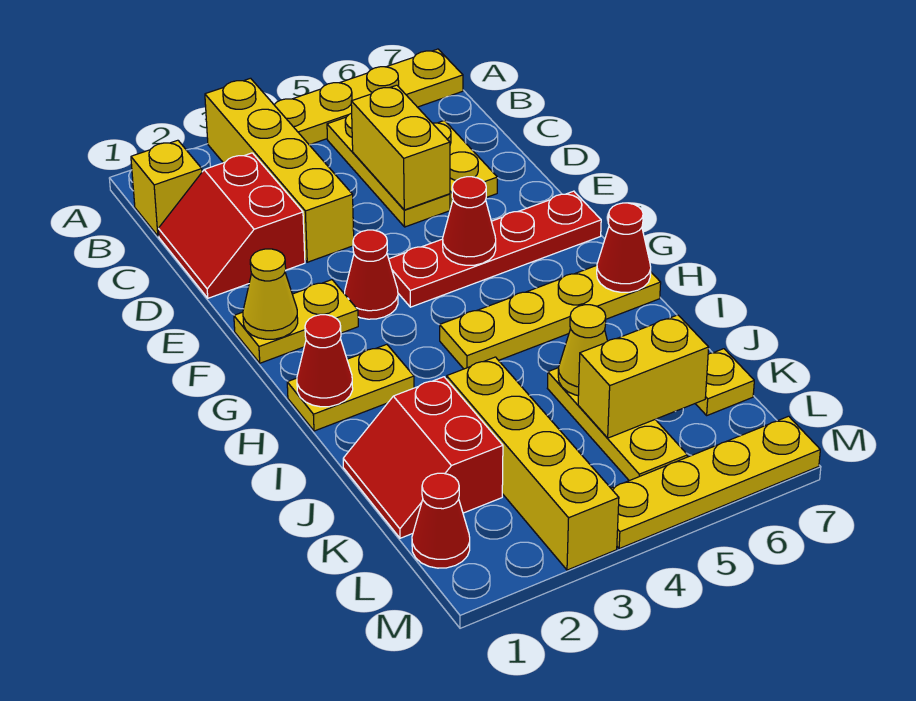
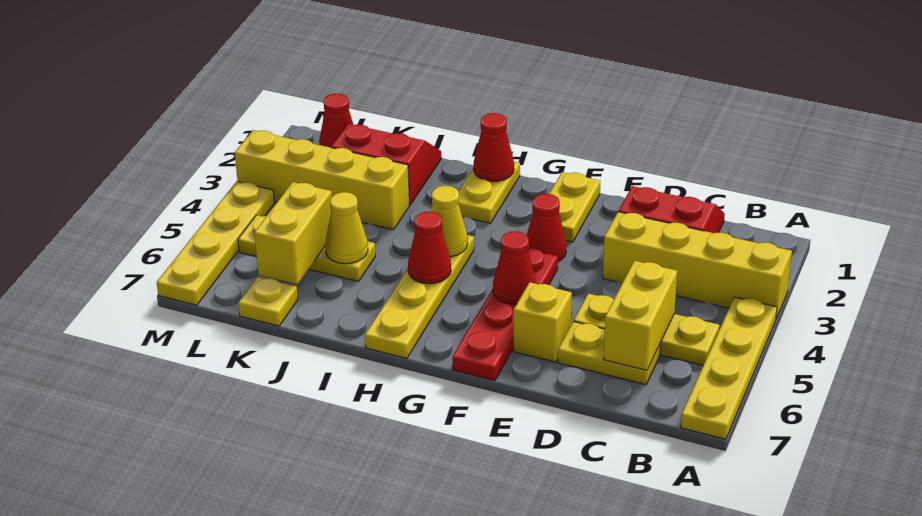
yellow 1x1 brick [131,140,202,236] -> yellow 1x1 brick moved to [514,282,572,362]
yellow 1x2 brick [351,85,450,210] -> yellow 1x2 brick turned to [604,261,677,370]
yellow 1x1 cone [243,249,298,339] -> yellow 1x1 cone moved to [431,186,468,257]
red 1x1 cone [597,203,651,292] -> red 1x1 cone moved to [408,212,451,284]

